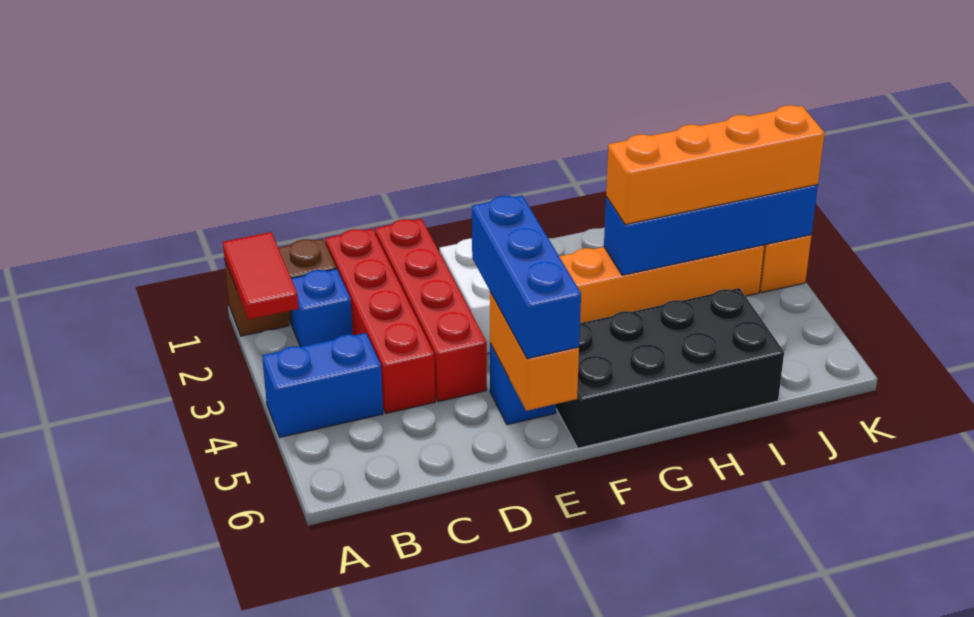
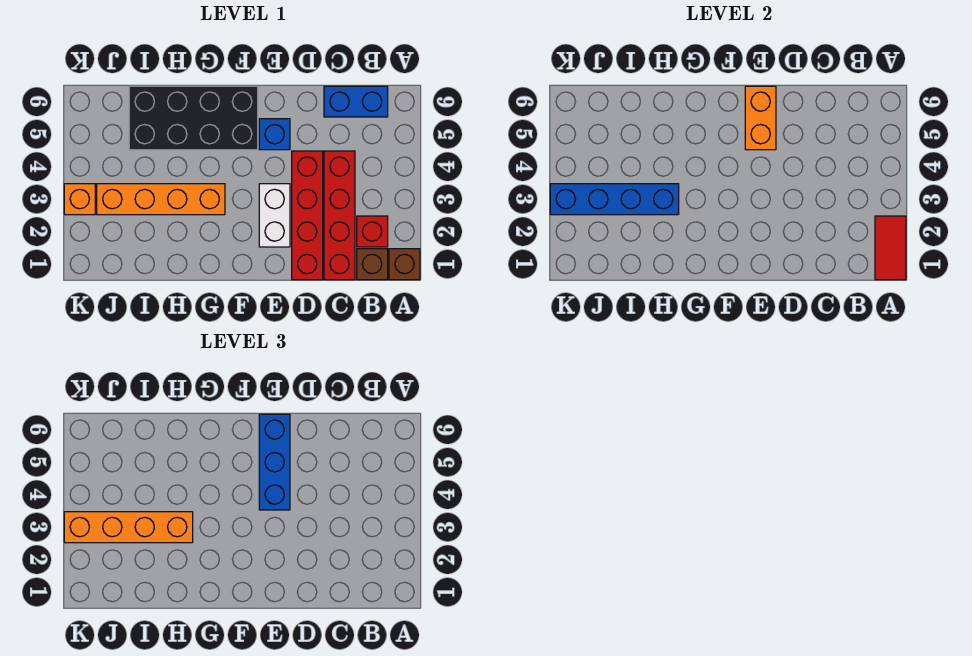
blue 1x2 brick [262,333,383,437] -> blue 1x2 brick moved to [324,86,388,117]
blue 1x1 brick [291,269,353,347] -> red 1x1 brick [357,216,388,247]

